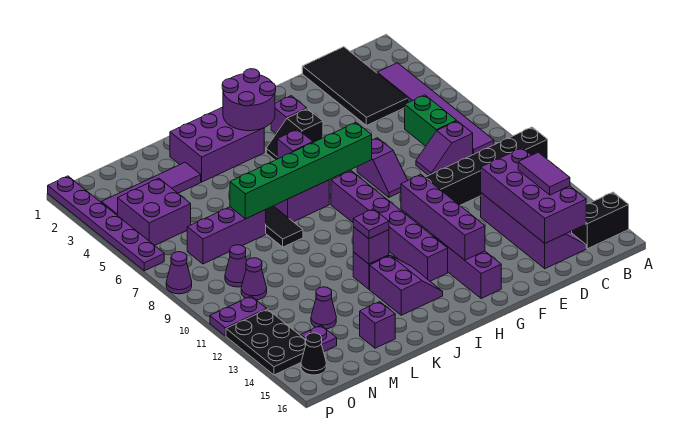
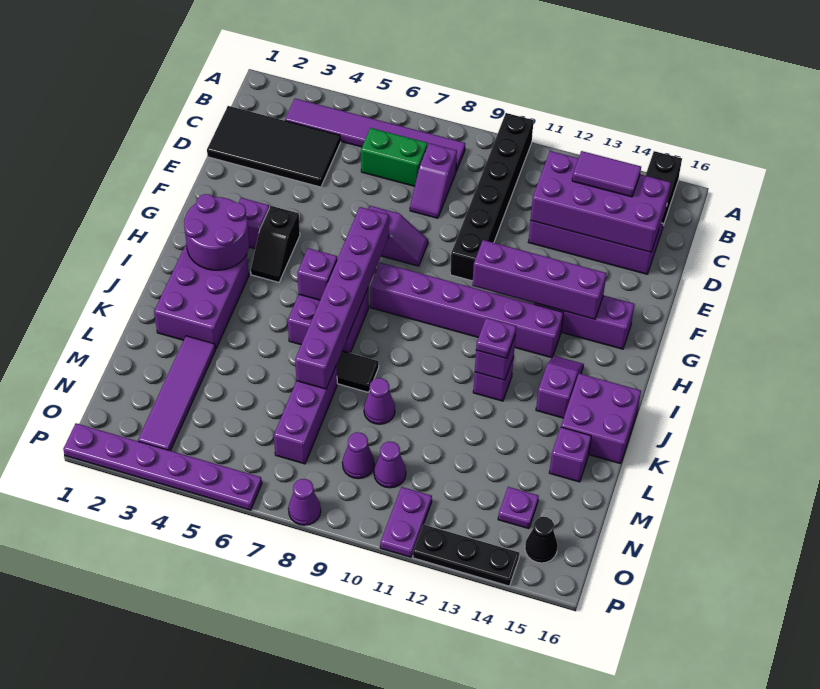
green 1x6 brick [230,123,372,219] -> purple 1x6 brick [295,207,389,389]
purple 2x2 slope [370,255,443,315] -> purple 1x2 slope [536,356,584,418]
purple 1x1 cone [311,287,336,329] -> purple 1x1 cone moved to [364,378,395,424]
purple 2x2 brick [118,178,191,245] -> purple 2x2 brick moved to [561,374,641,464]
black 2x3 plate [226,309,306,375] -> black 1x3 plate [413,524,519,586]

